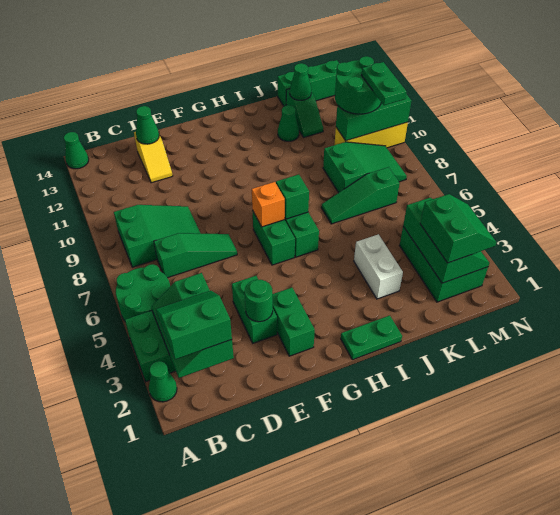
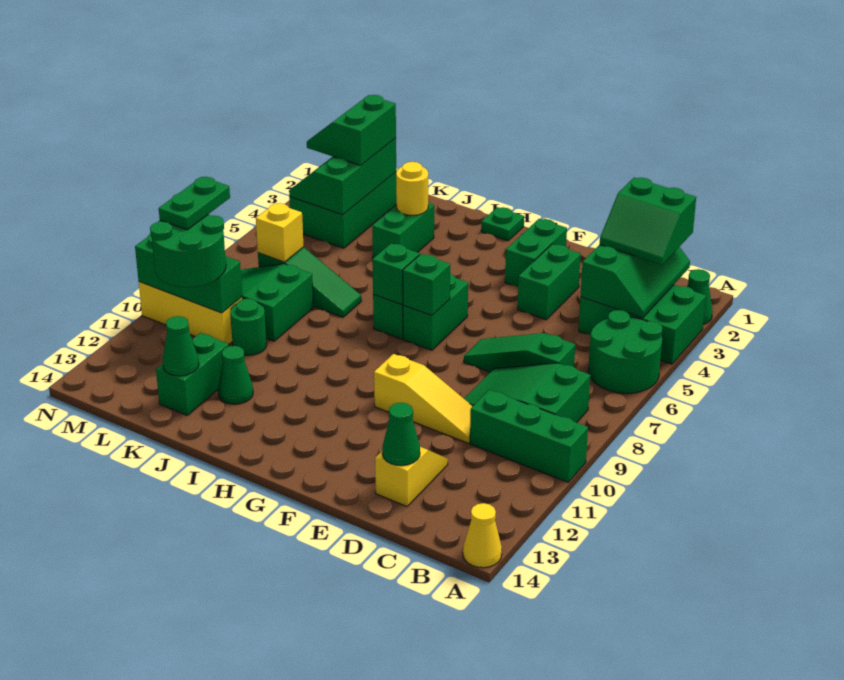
green 1x1 cone [64,132,89,169] -> yellow 1x1 cone [463,503,502,568]
none -> yellow 1x3 slope [374,354,473,443]
green 1x1 round brick [245,280,273,322] -> green 1x1 round brick moved to [230,299,267,355]
orange 1x1 brick [252,182,285,227] -> green 1x1 brick [403,254,450,316]
green 1x2 plate [341,315,402,360] -> green 1x1 plate [481,207,524,241]
white 1x2 brick [354,234,403,299] -> green 1x2 brick [372,203,434,258]
none -> yellow 1x1 round brick [396,162,428,215]
green 1x2 slope [286,89,323,137] -> green 1x2 brick [156,333,228,415]
green 1x3 brick [278,60,339,106] -> green 1x3 brick moved to [470,390,588,482]
none -> yellow 1x1 brick [256,203,304,262]

